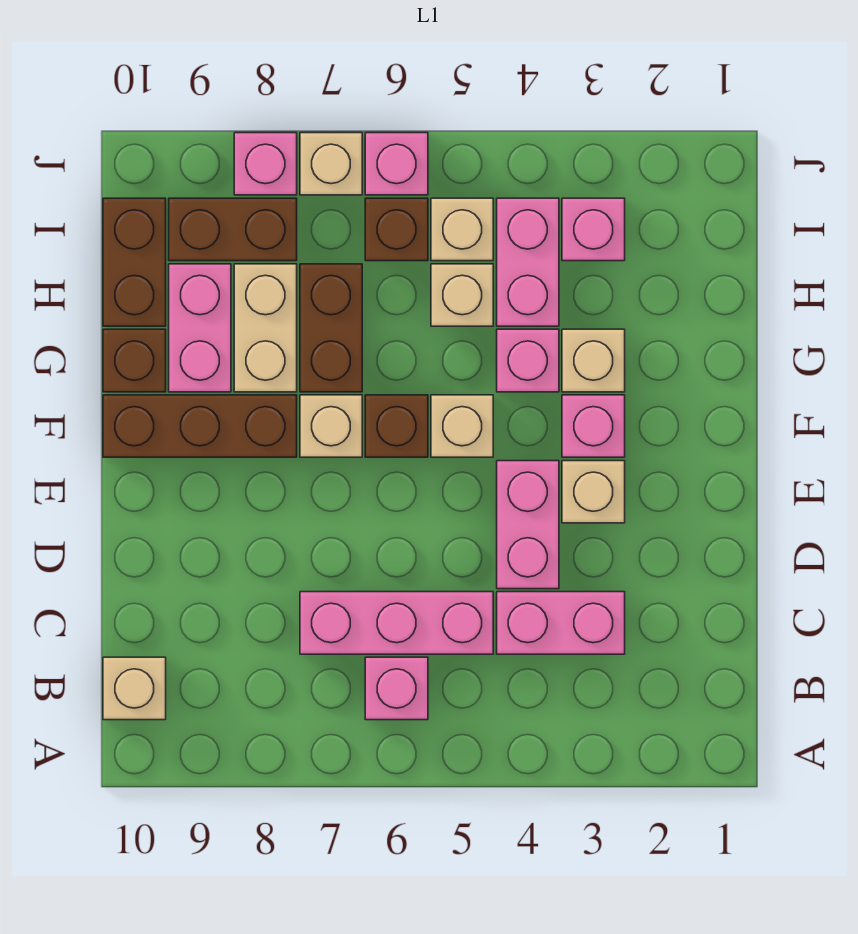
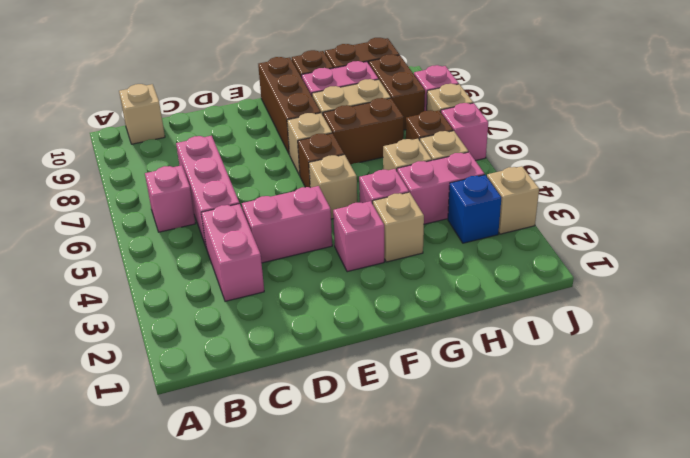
tan 1x1 brick [562,461,625,523] -> tan 1x1 brick moved to [487,166,539,234]
pink 1x1 brick [562,198,625,261] -> blue 1x1 brick [448,175,502,243]

